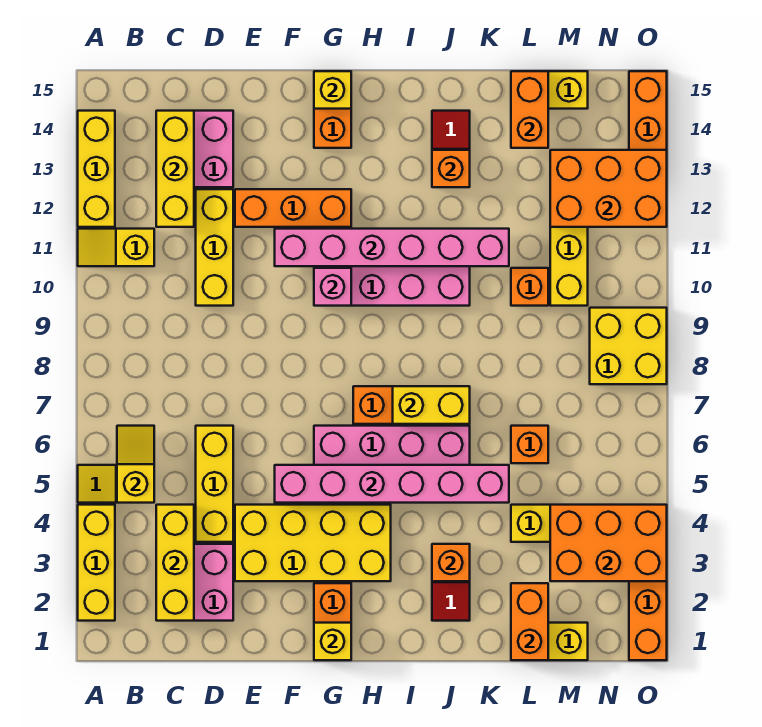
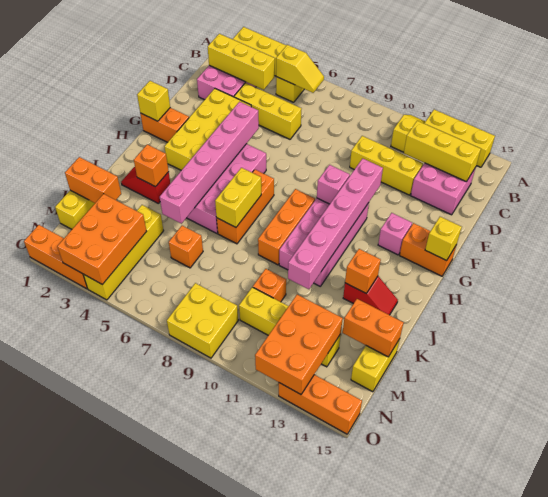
orange 1x3 brick [235,189,351,227] -> orange 1x3 brick moved to [258,189,315,265]
none -> pink 1x1 brick [378,213,412,255]

